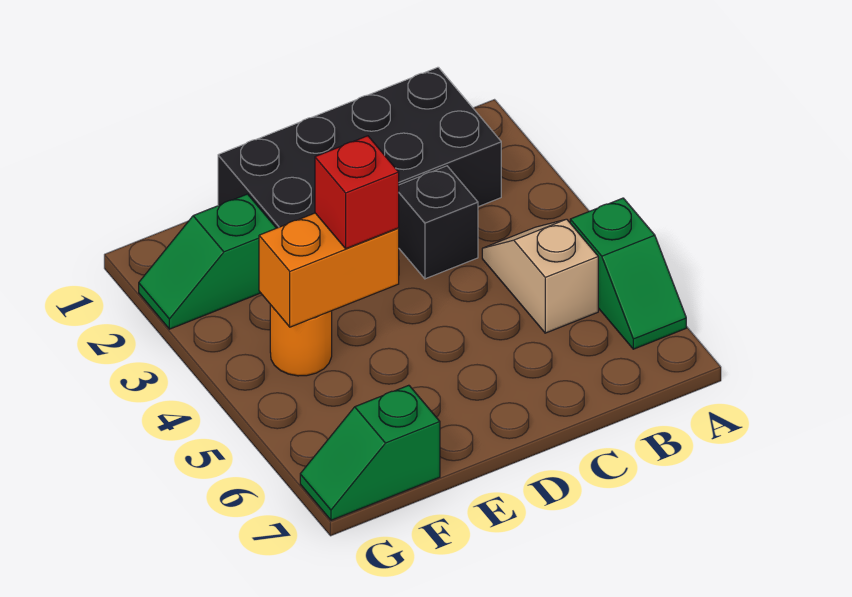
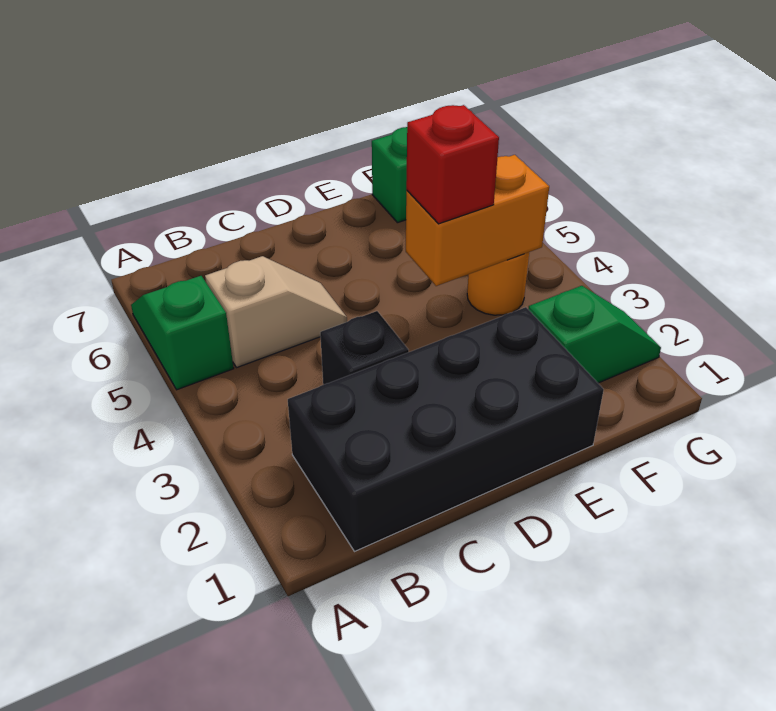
tan 1x2 slope [482,219,598,333] -> tan 1x2 slope turned to [205,256,347,368]

